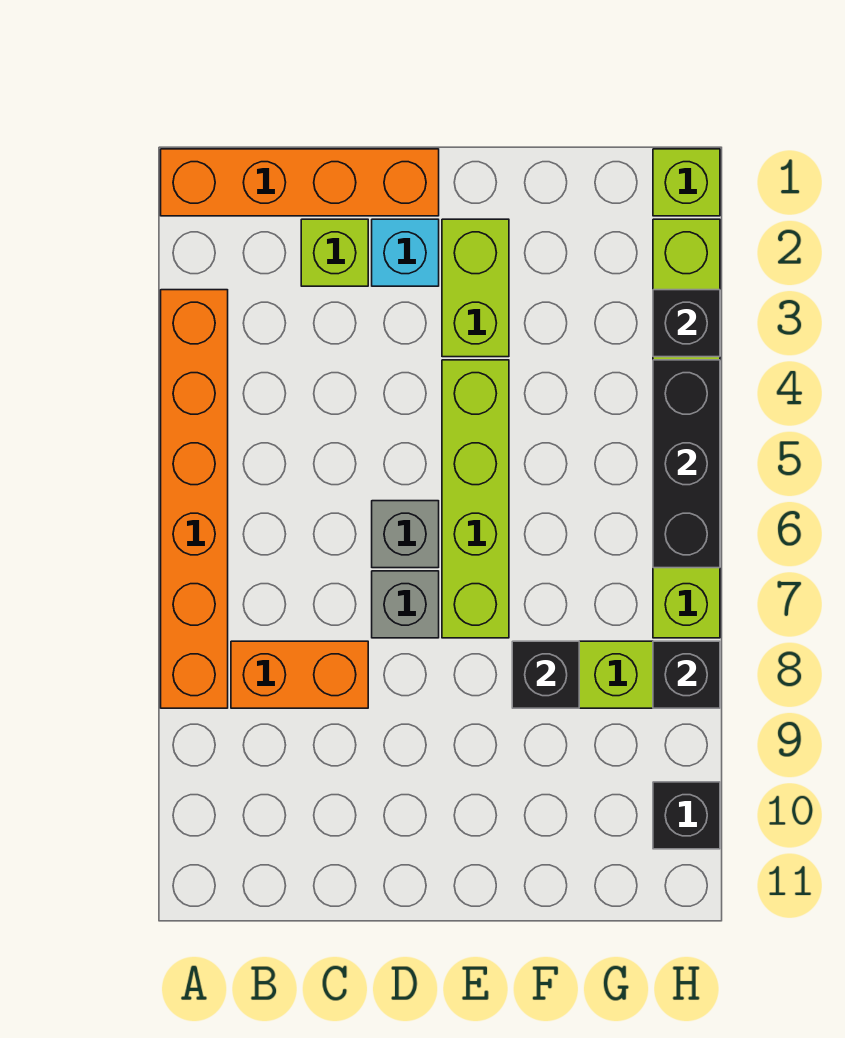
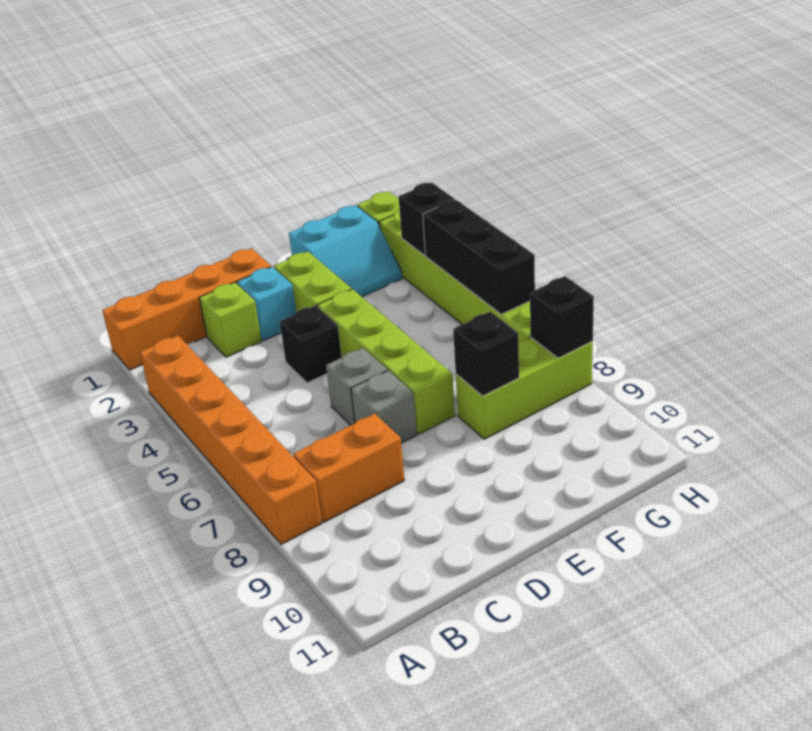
none -> cyan 2x2 slope [289,205,402,297]
black 1x1 brick [653,782,720,849] -> black 1x1 brick moved to [280,306,342,383]

